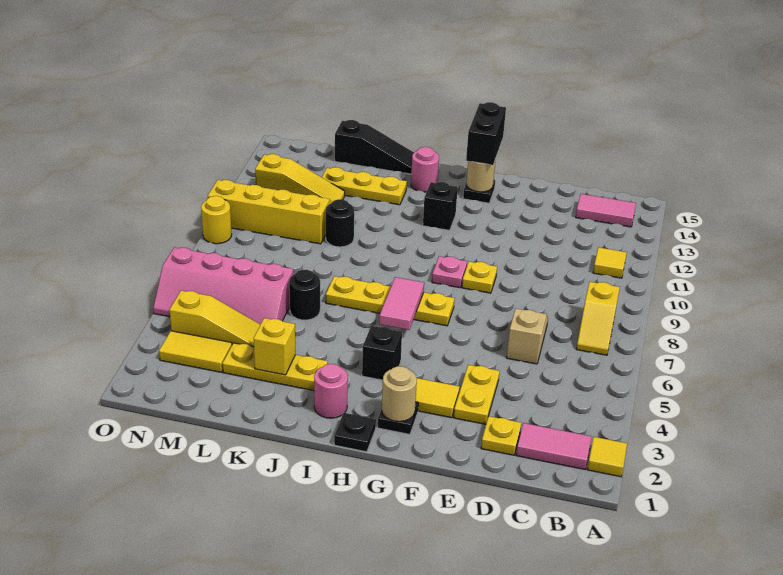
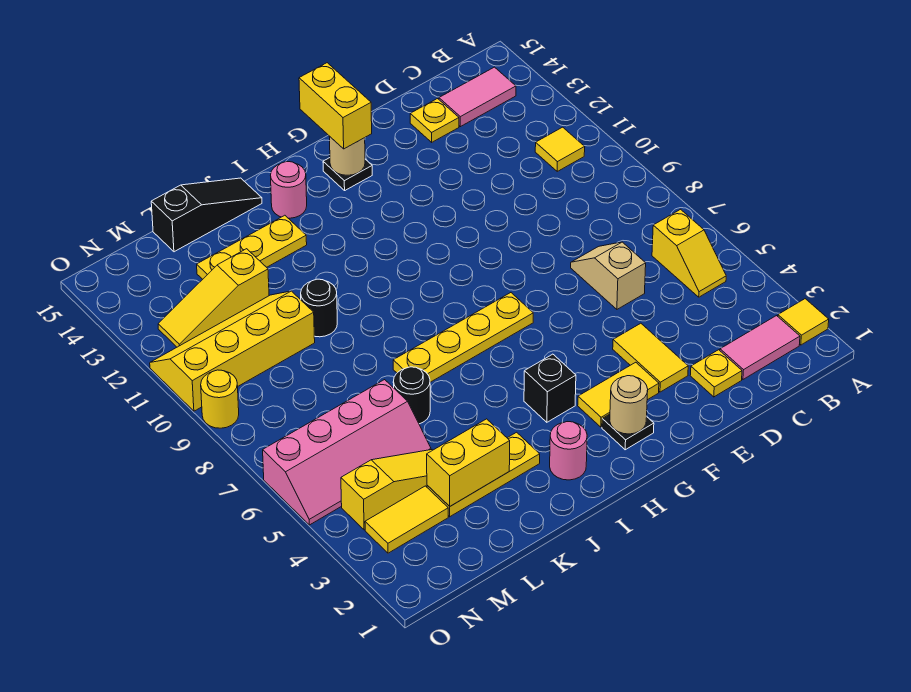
yellow 1x2 slope [577,282,620,355] -> yellow 1x2 slope moved to [652,209,726,297]
yellow 1x2 plate [454,365,499,424] -> yellow 1x2 tile [613,323,688,392]
yellow 1x1 plate [462,262,497,293] -> yellow 1x1 plate moved to [410,99,459,142]
pink 1x1 plate [432,256,467,288] -> none
black 1x2 brick [466,102,506,165] -> yellow 1x2 brick [299,63,372,149]
black 1x1 plate [334,413,376,452] -> none
pink 1x2 tile [379,277,424,330] -> none
black 1x1 brick [423,182,458,230] -> none
yellow 1x1 brick [254,318,295,375] -> yellow 1x2 brick [427,419,510,506]
yellow 1x3 slope [255,154,345,202] -> yellow 1x3 slope turned to [158,249,269,347]

